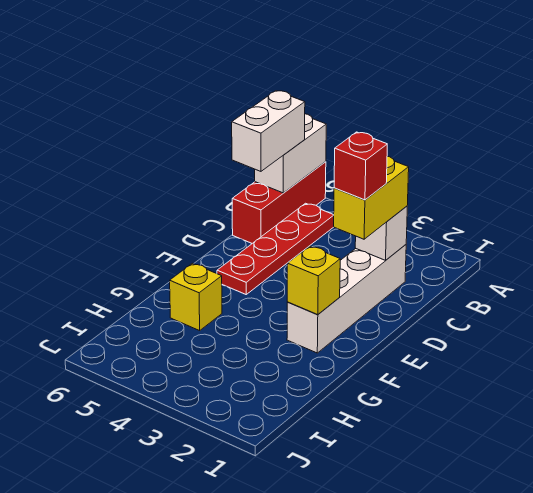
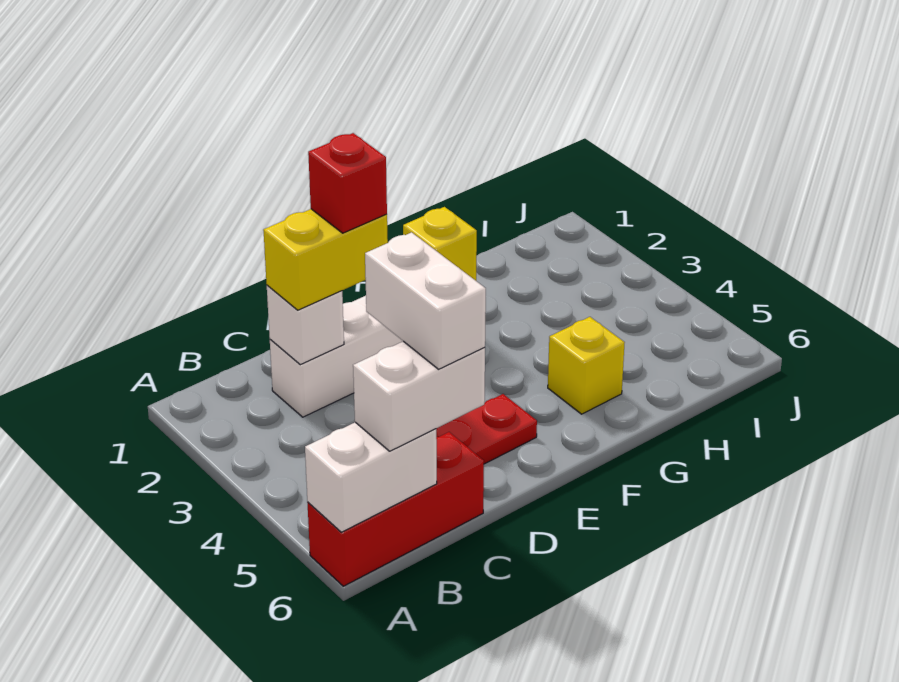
none -> white 1x2 brick [365,232,486,369]

